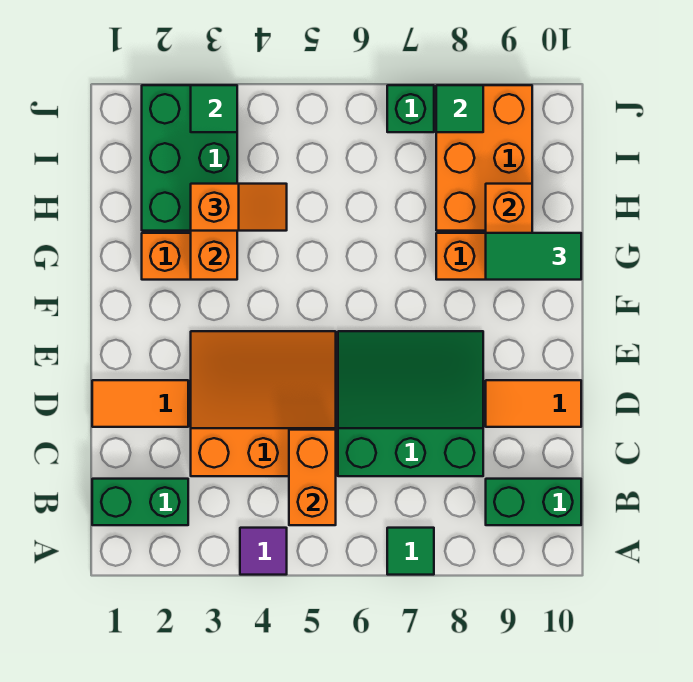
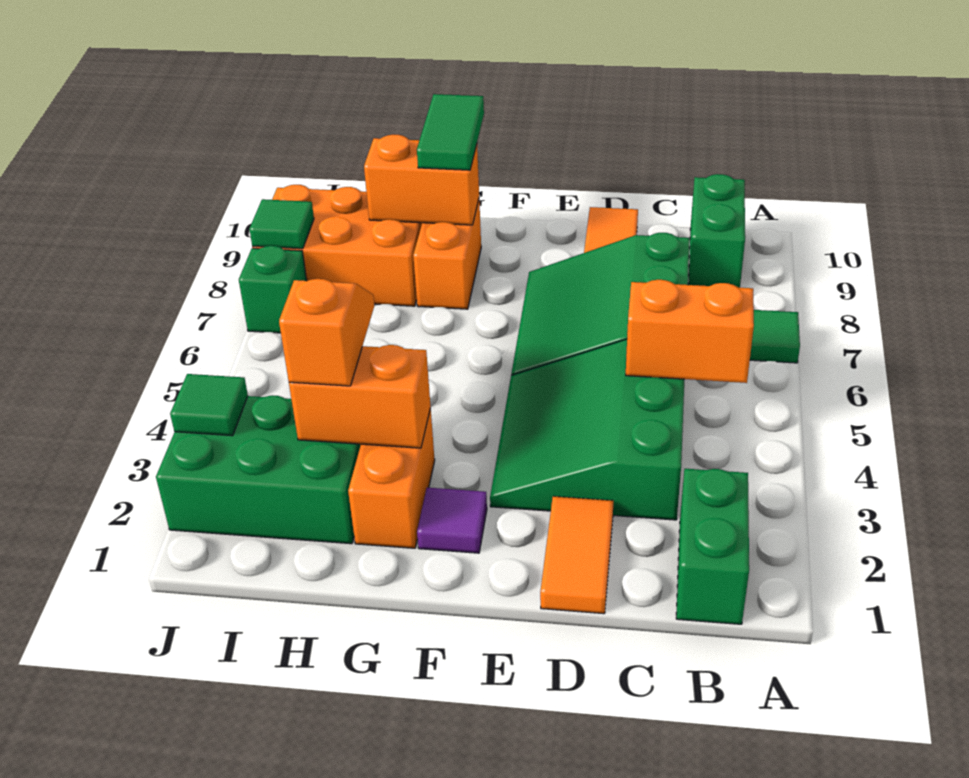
purple 1x1 tile [240,528,287,575] -> purple 1x1 tile moved to [417,488,487,553]
orange 3x3 slope [191,331,336,476] -> green 3x3 slope [490,339,684,520]

